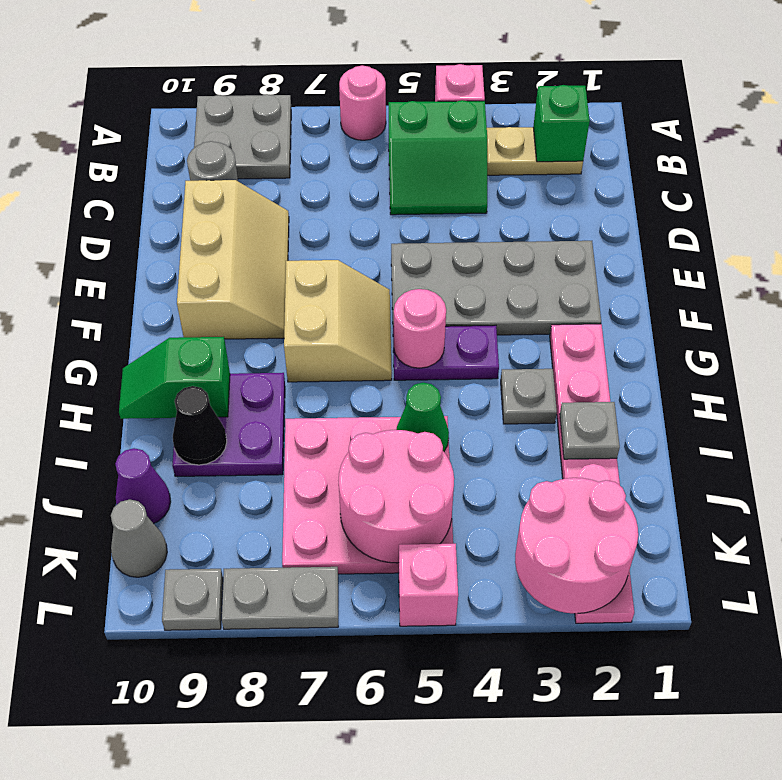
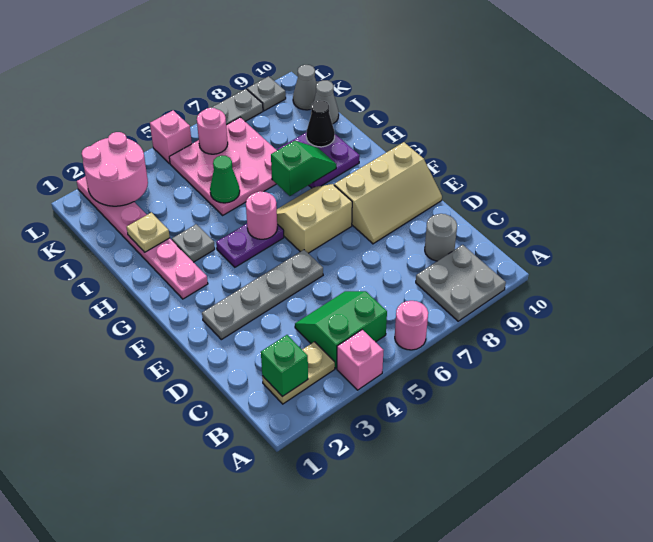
tan 2x3 slope [177,180,289,339] -> tan 2x3 slope turned to [334,142,442,244]
grey 2x4 plate [391,241,601,335] -> grey 1x4 plate [202,250,323,340]
tan 2x2 slope [284,260,392,382] -> tan 2x2 slope turned to [277,184,352,253]
green 1x2 slope [119,337,230,419] -> green 1x2 slope moved to [271,141,336,196]
grey 1x1 plate [560,402,620,459] -> tan 1x1 plate [127,212,170,252]
pink 2x2 round brick [338,430,454,563] -> pink 1x1 round brick [197,108,228,154]
purple 1x1 cone [115,448,171,524] -> grey 1x1 cone [313,80,339,124]

